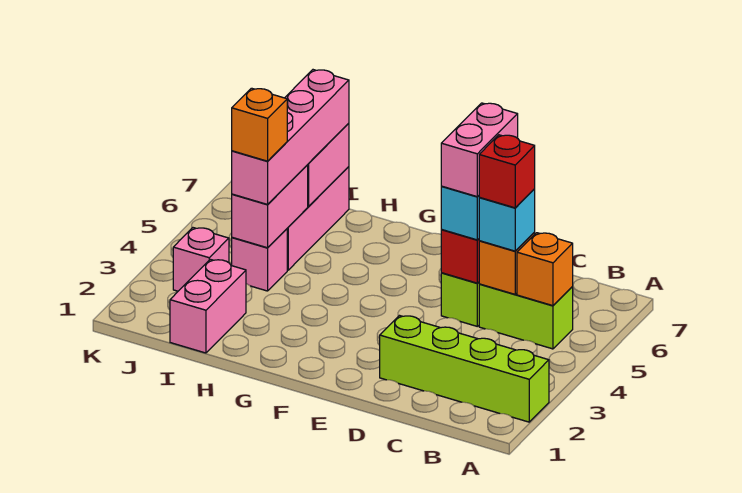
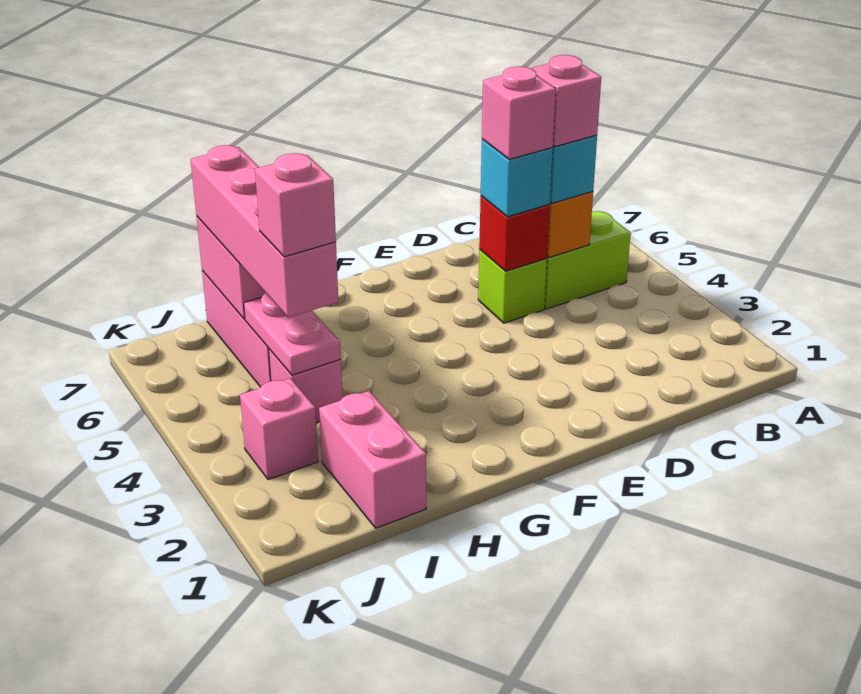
lime 1x4 brick [380,316,549,422] -> none
orange 1x1 brick [517,233,573,306] -> none
red 1x1 brick [479,135,535,208] -> pink 1x1 brick [531,55,601,147]
pink 1x2 brick [441,103,518,197] -> pink 1x1 brick [482,66,556,159]
pink 1x2 brick [232,165,308,248] -> pink 1x2 plate [244,293,341,375]
orange 1x1 brick [232,88,287,161] -> pink 1x1 brick [255,153,336,257]

